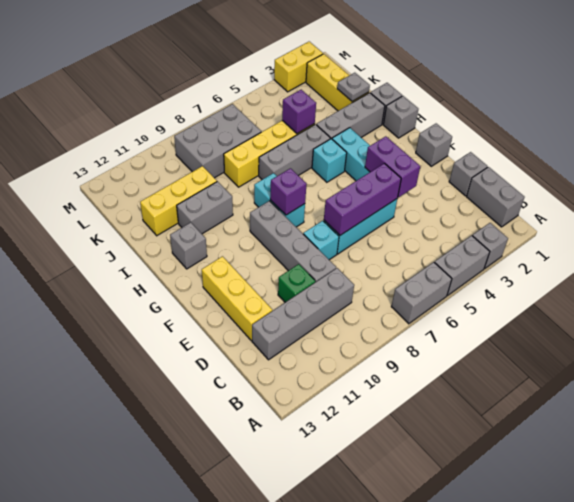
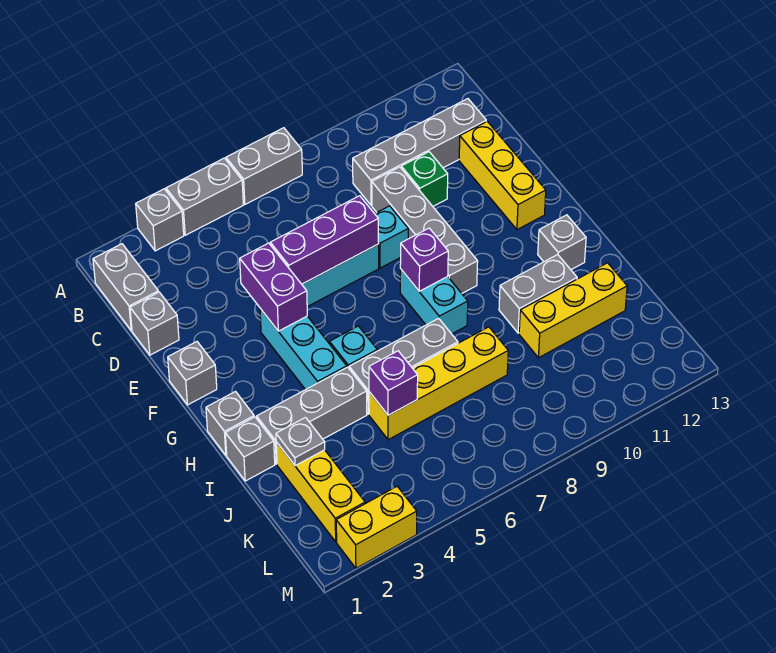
grey 2x3 brick [174,104,261,178] -> none

